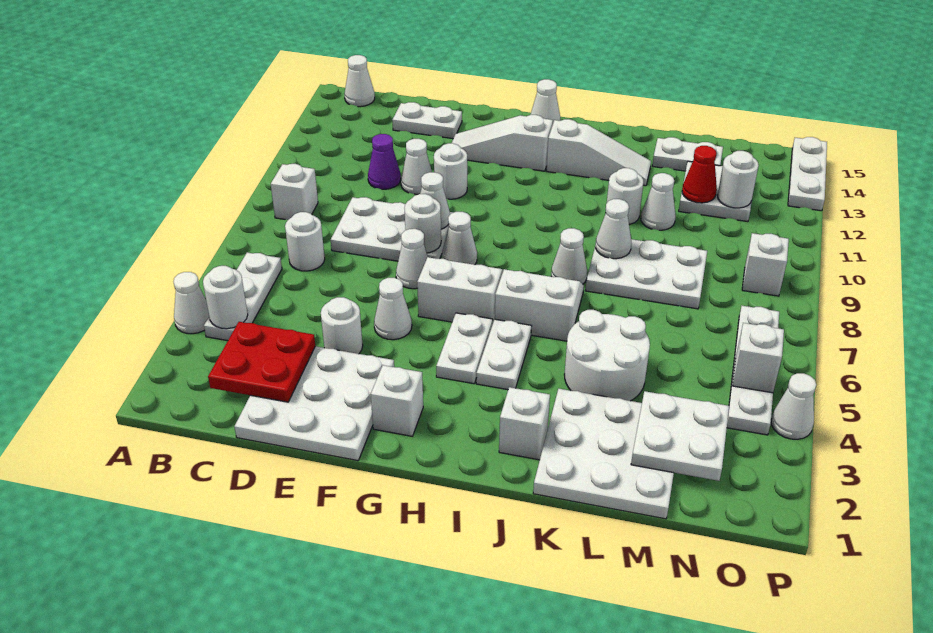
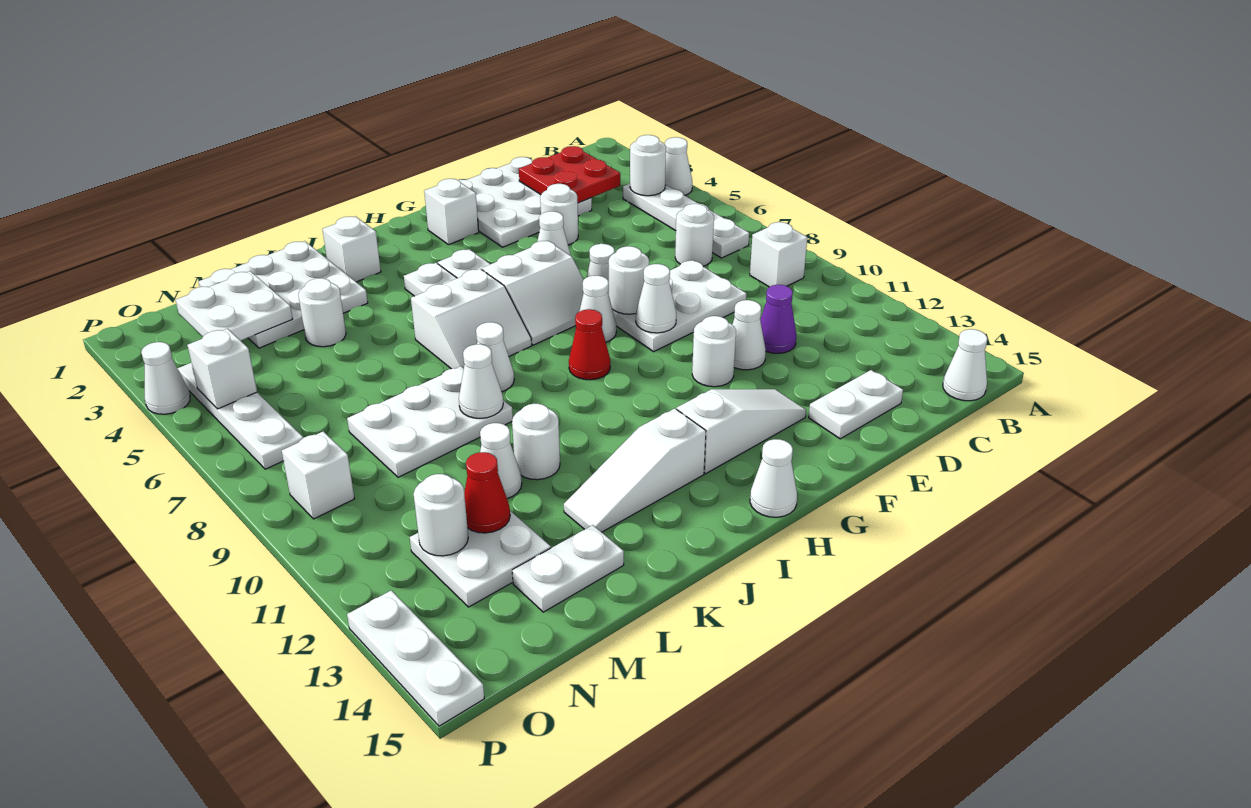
white 1x3 plate [204,252,282,341] -> white 1x4 plate [623,183,749,258]
none -> red 1x1 cone [569,309,610,380]
white 2x2 round brick [564,310,650,401] -> white 1x1 round brick [298,278,346,347]

